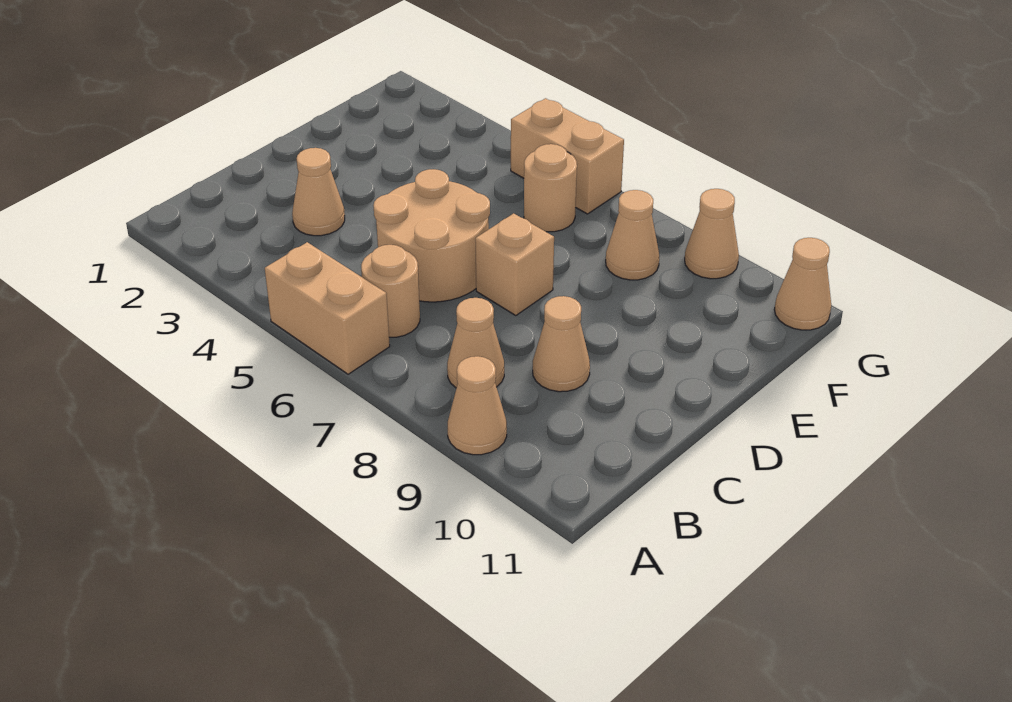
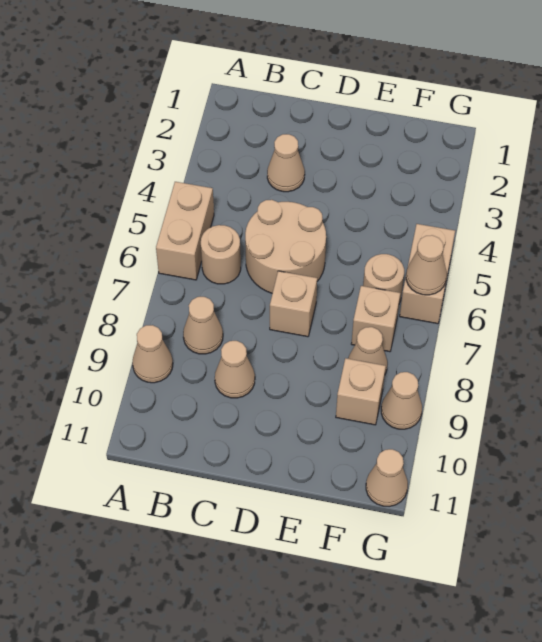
none -> tan 1x1 brick [351,286,400,352]
none -> tan 1x1 brick [336,358,386,425]
none -> tan 1x1 cone [406,235,447,295]

